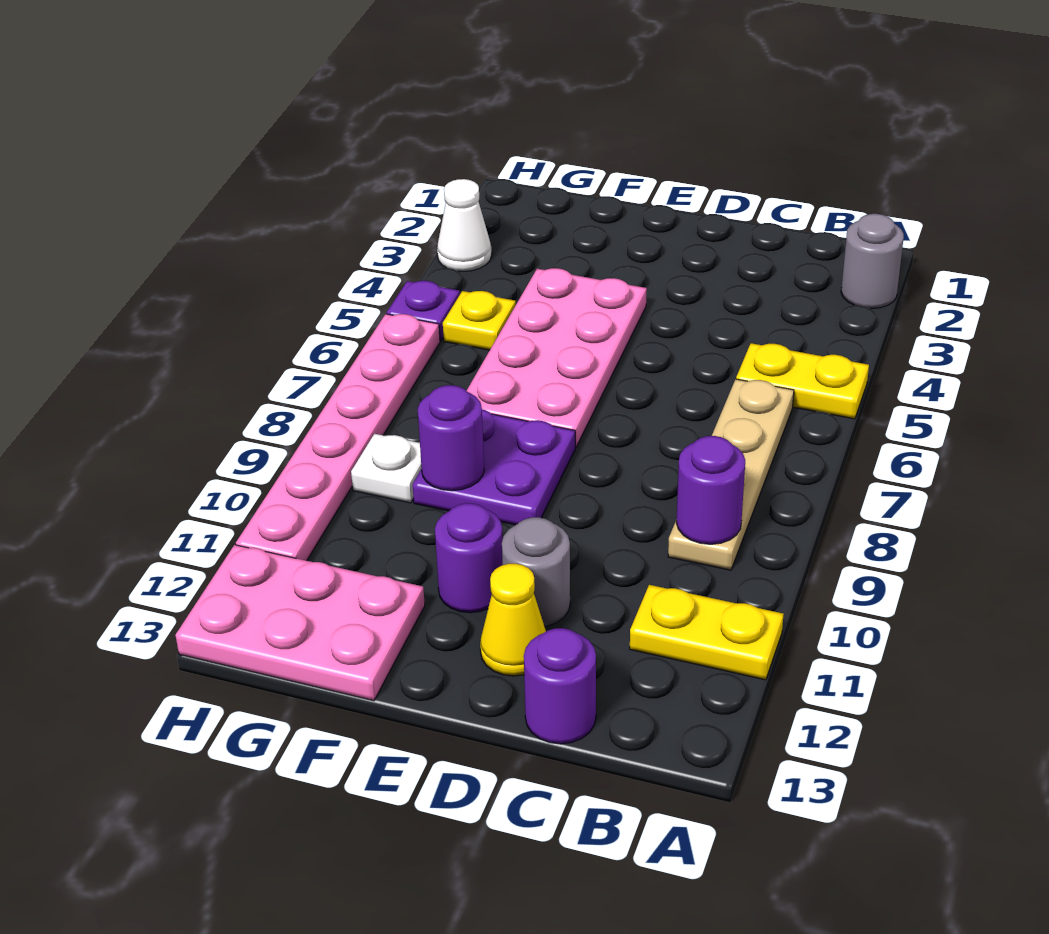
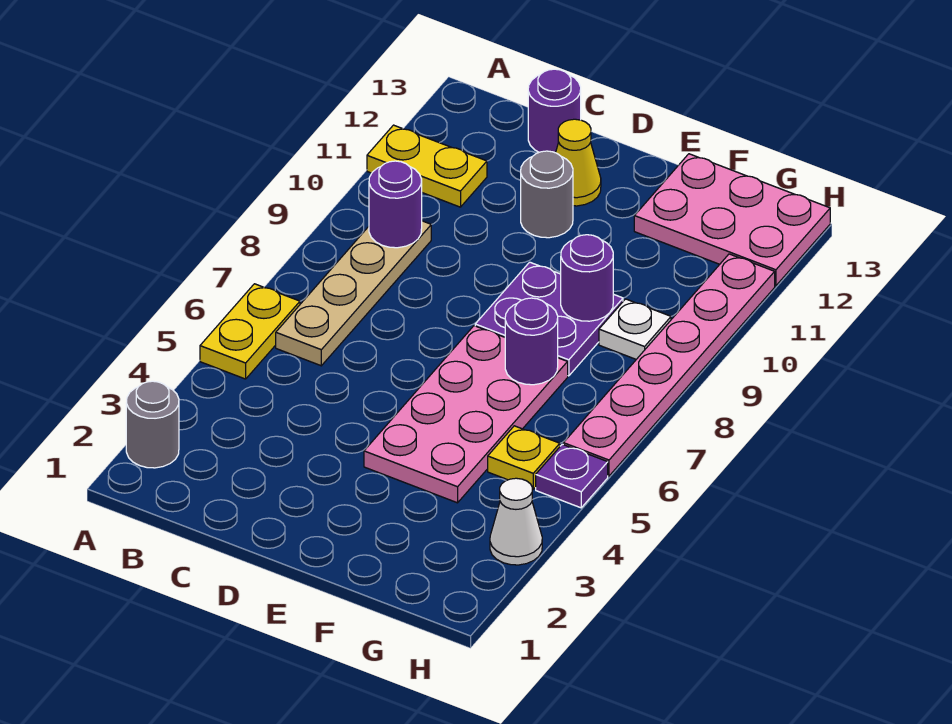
yellow 1x2 plate [736,343,869,419] -> yellow 1x2 plate turned to [200,284,300,379]
purple 1x1 round brick [435,503,503,613] -> purple 1x1 round brick moved to [505,298,558,385]

